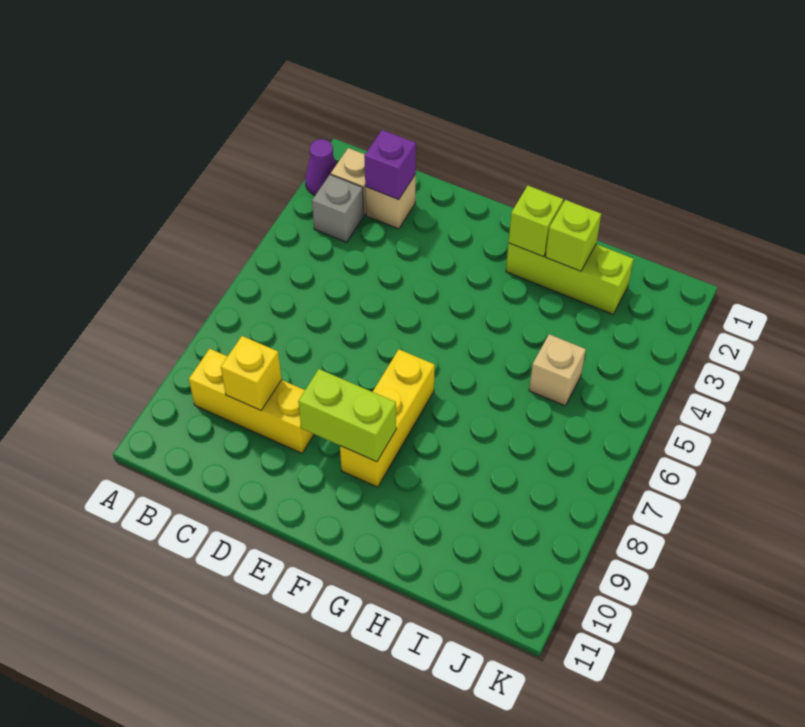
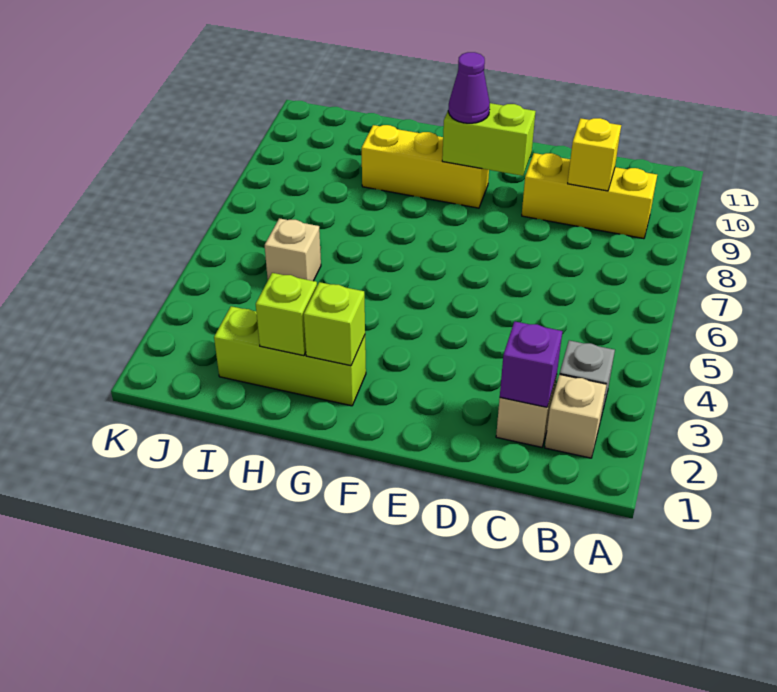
purple 1x1 cone [305,139,337,195] -> purple 1x1 cone moved to [448,52,490,123]
yellow 1x3 brick [340,350,435,487] -> yellow 1x3 brick turned to [362,125,489,208]

